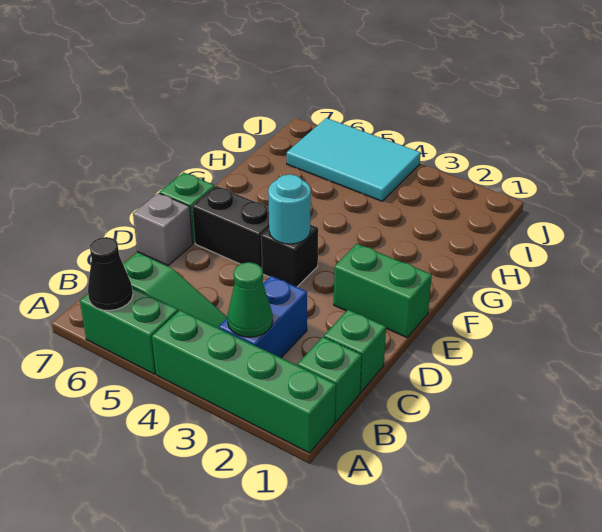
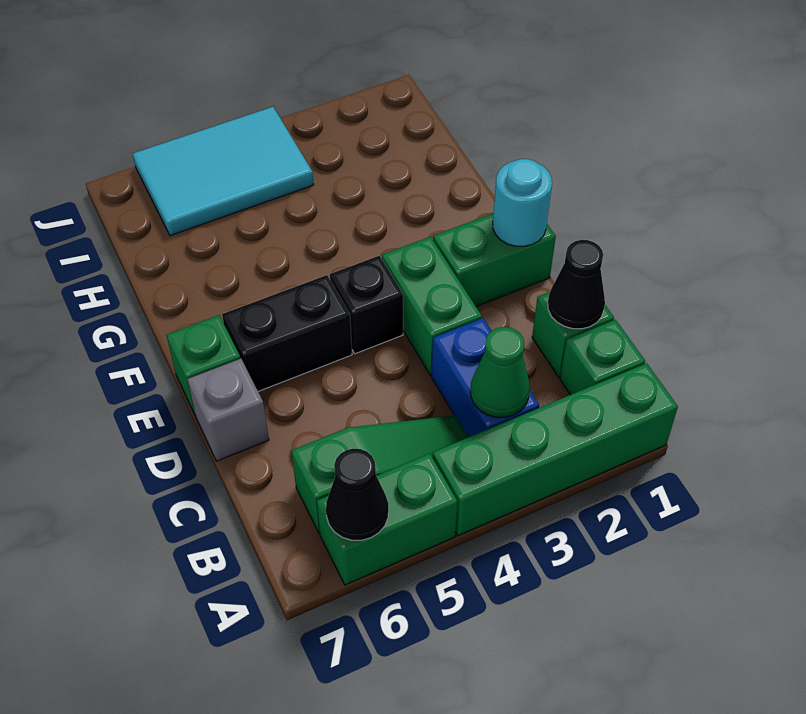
none -> black 1x1 cone [548,240,605,329]
none -> green 1x2 brick [382,237,482,376]
cyan 1x1 round brick [268,174,311,244] -> cyan 1x1 round brick moved to [493,159,552,246]

